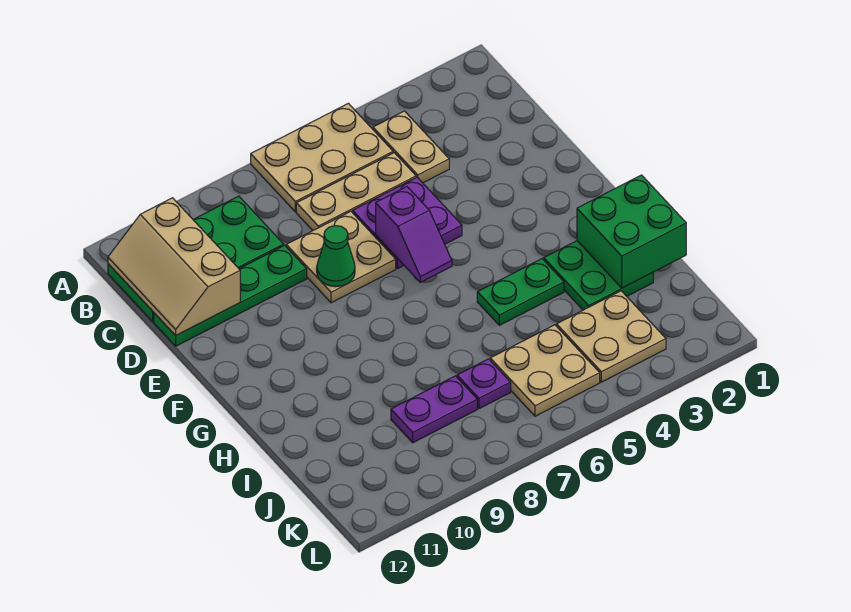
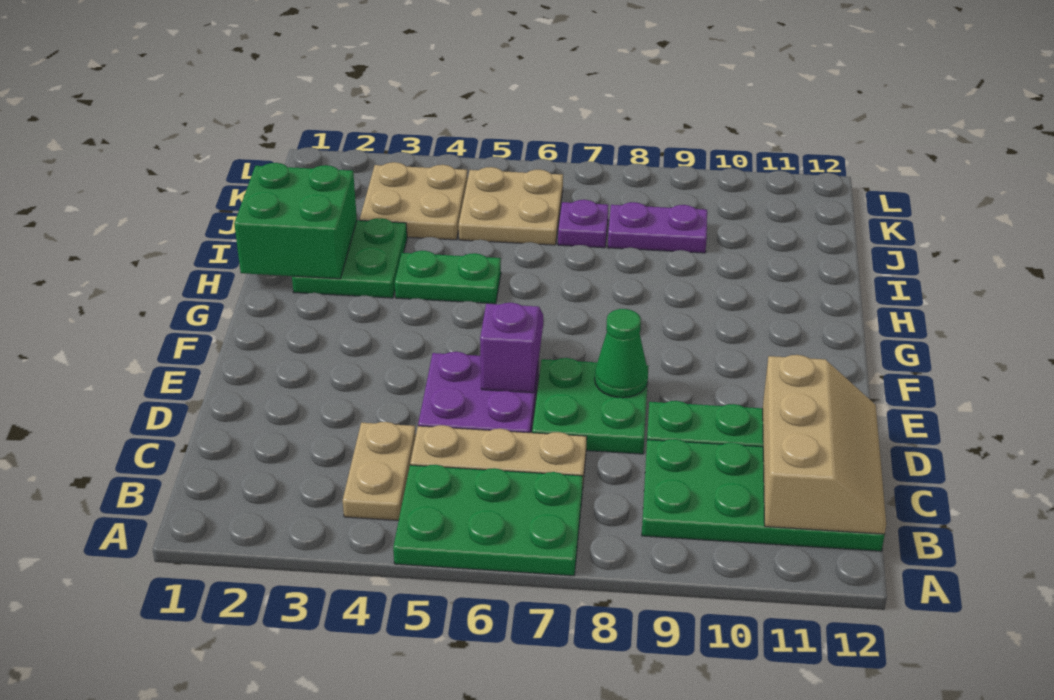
tan 2x3 plate [251,103,393,212] -> green 2x3 plate [393,465,583,576]
tan 2x2 plate [286,211,396,303] -> green 2x2 plate [532,358,649,454]

